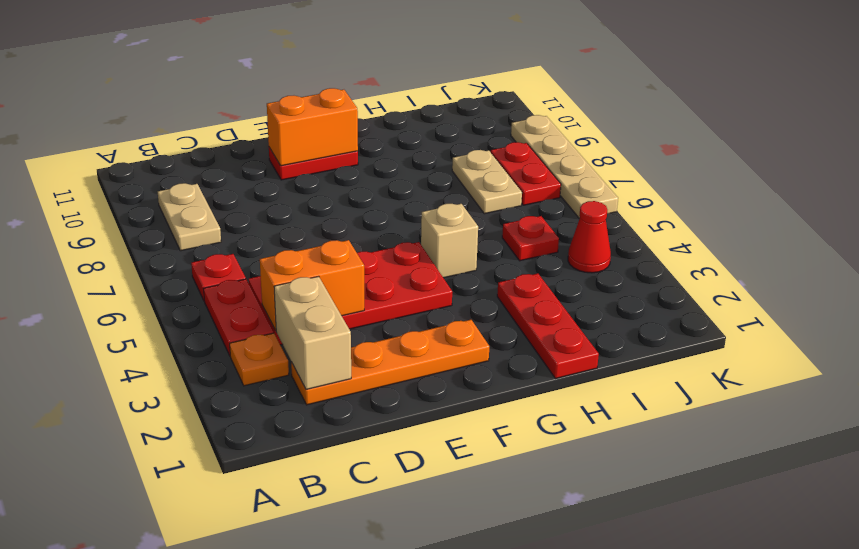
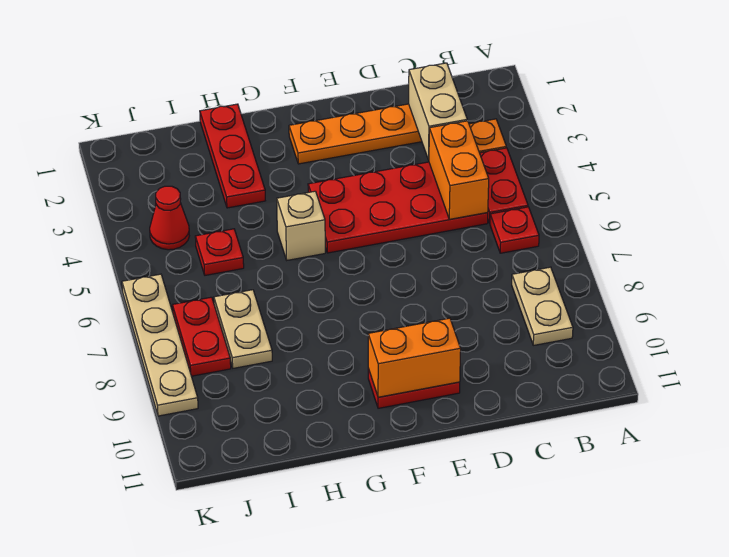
orange 1x2 brick [260,240,364,330] -> orange 1x2 brick turned to [429,121,489,219]

